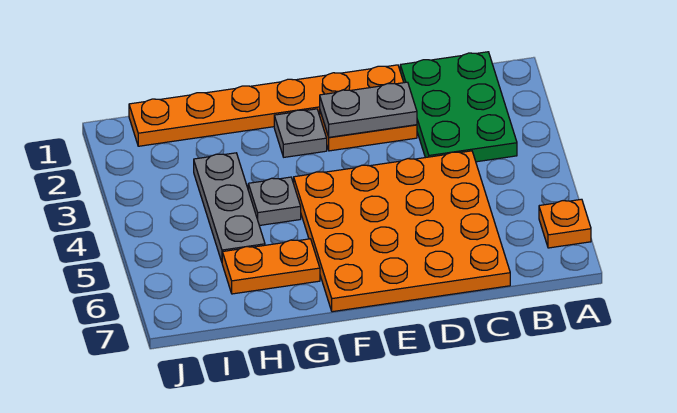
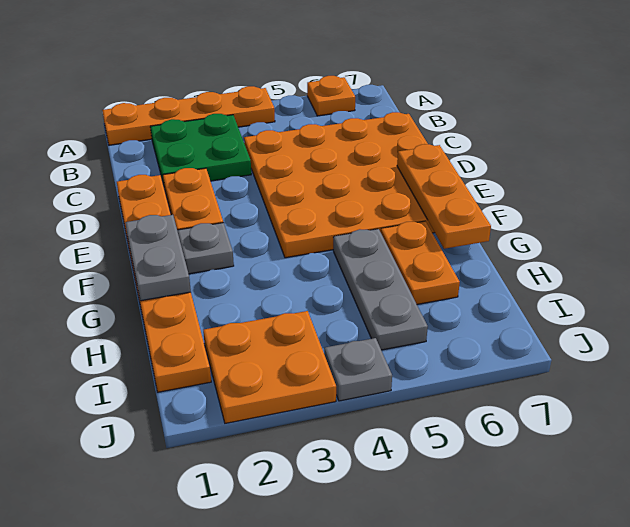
none -> orange 1x4 plate [102,86,275,145]
green 2x3 plate [400,52,517,162] -> green 2x2 plate [150,114,251,185]
grey 1x2 plate [320,82,417,137] -> grey 1x2 plate moved to [125,215,191,301]
none -> orange 1x3 plate [397,144,491,249]
grey 1x1 plate [248,177,301,226] -> grey 1x1 plate moved to [324,338,392,401]
grey 1x3 plate [194,153,265,262] -> grey 1x3 plate turned to [333,229,428,350]
none -> orange 2x2 plate [203,311,336,423]

